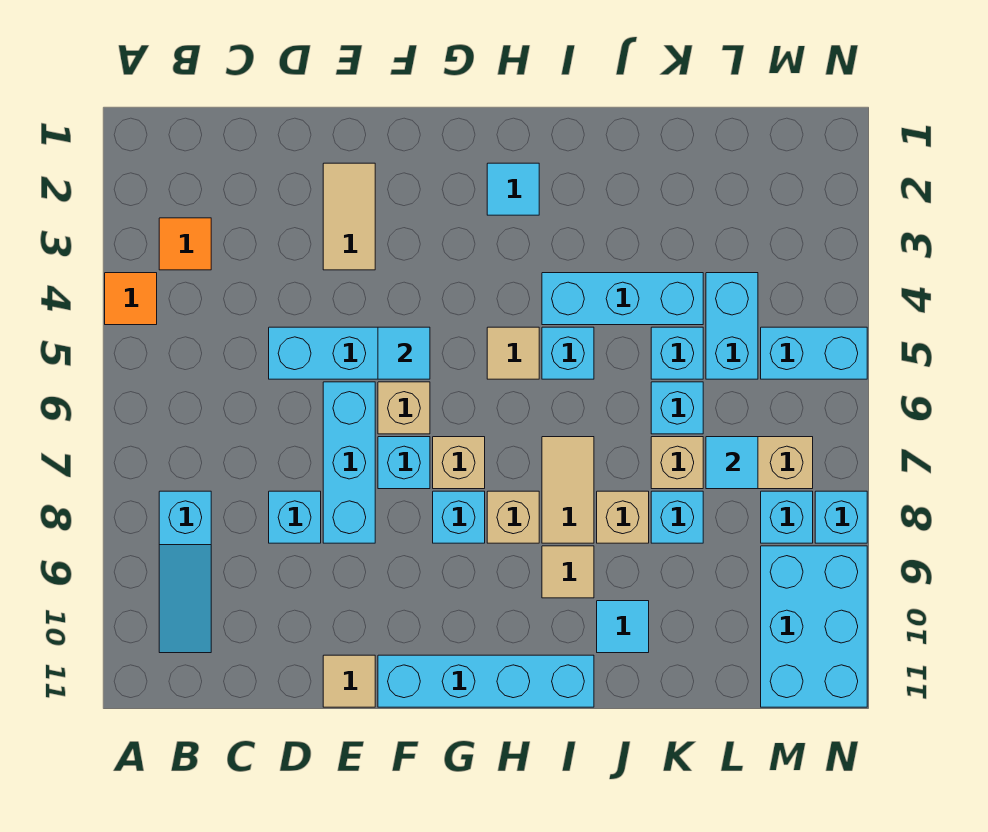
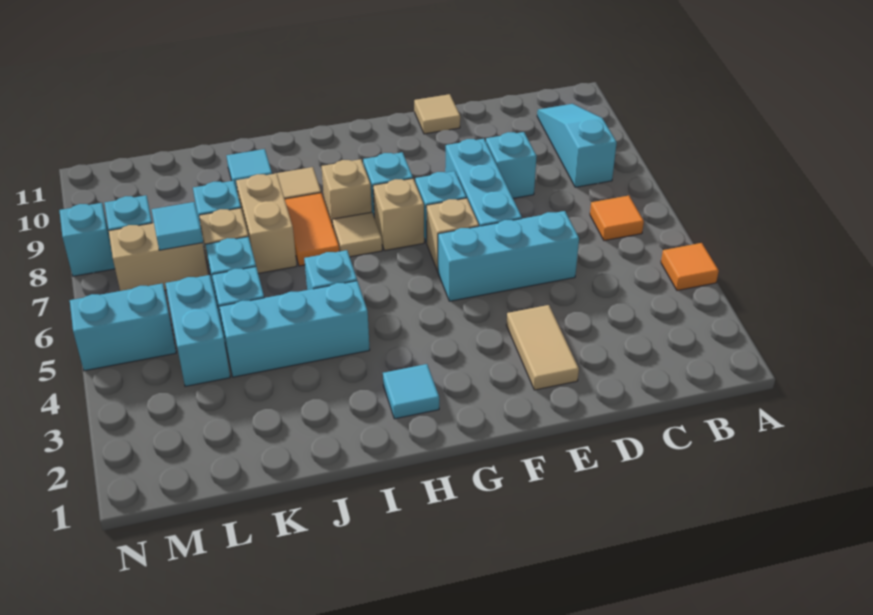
orange 1x1 tile [159,218,211,270] -> orange 1x1 tile moved to [590,196,644,241]
cyan 1x1 tile [378,327,430,379] -> none
cyan 1x4 brick [378,655,594,707] -> none
tan 1x1 tile [487,327,539,379] -> tan 1x1 tile moved to [332,212,382,257]
tan 1x2 tile [542,437,594,543] -> orange 1x2 tile [285,193,339,266]
tan 1x1 brick [597,491,649,543] -> tan 1x2 brick [236,173,297,273]
cyan 2x3 brick [761,546,867,707] -> none

